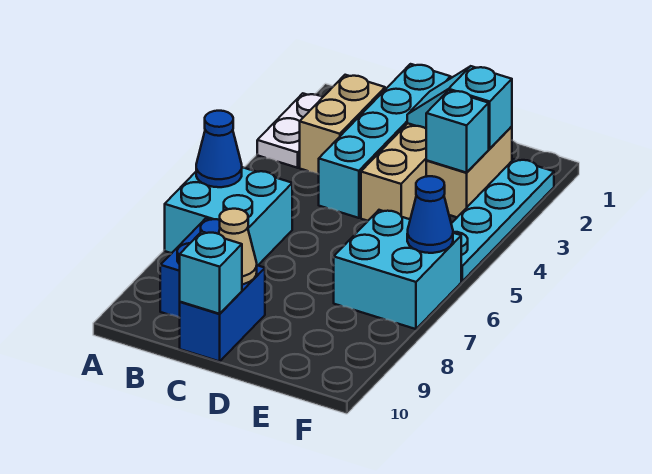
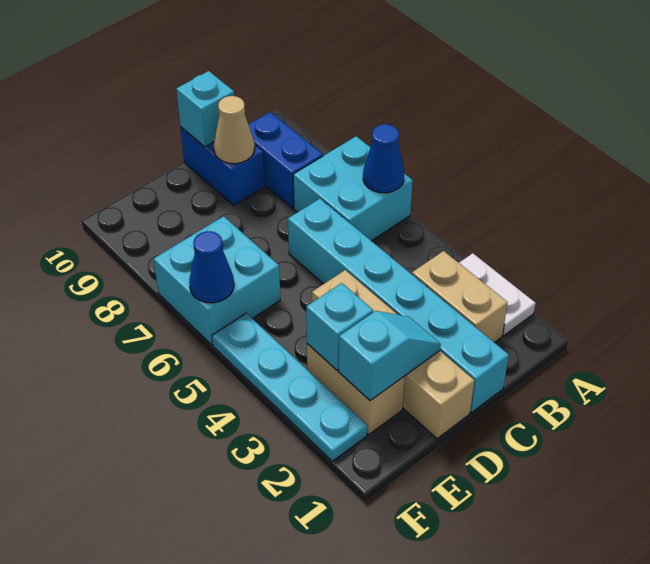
cyan 1x4 brick [319,64,451,218] -> cyan 1x6 brick [288,199,509,413]

